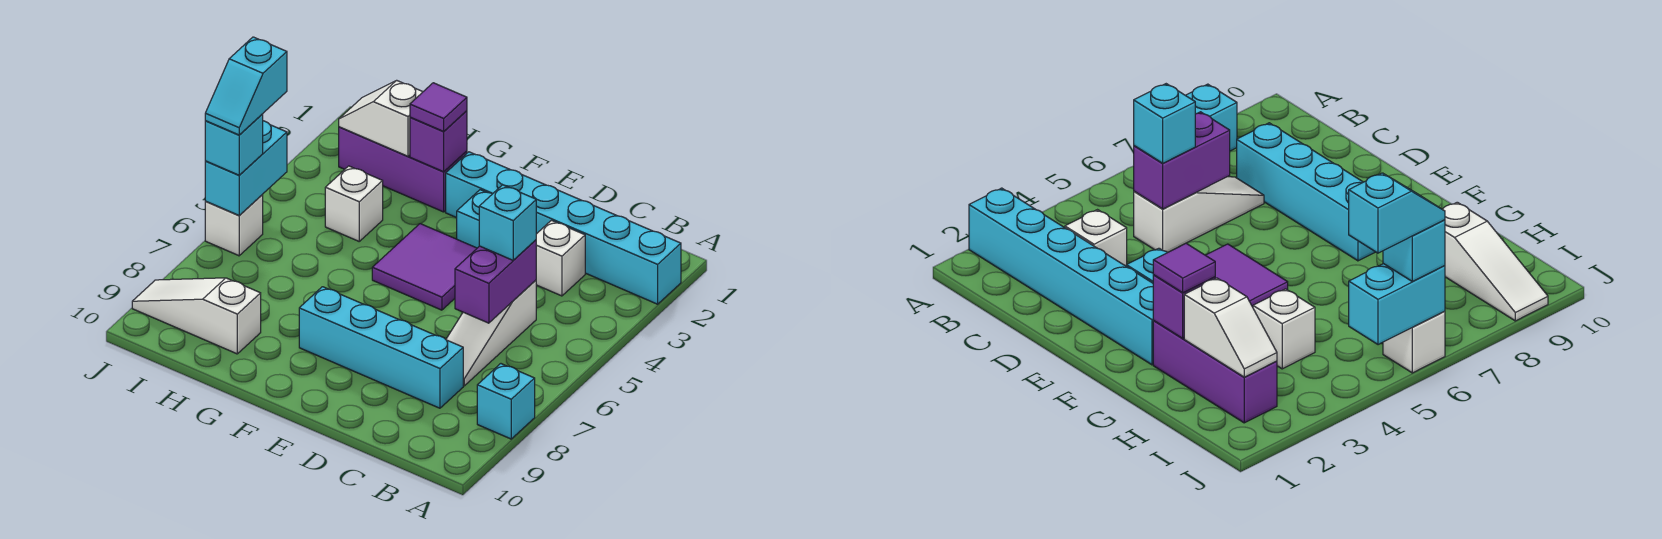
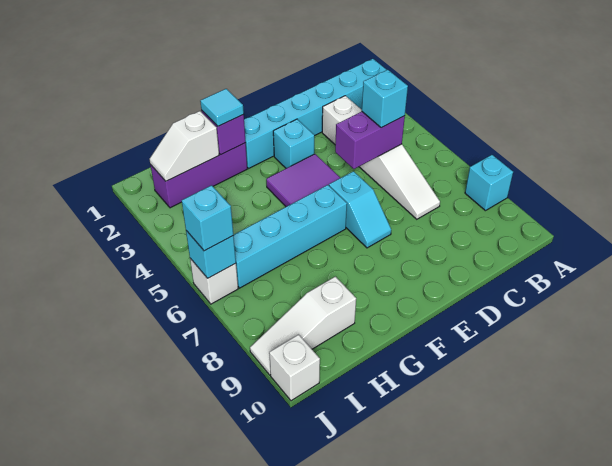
purple 1x2 brick [455,240,536,323] -> purple 1x2 brick turned to [335,111,405,169]
cyan 1x4 brick [299,287,463,408] -> cyan 1x4 brick moved to [233,185,347,288]
purple 1x1 tile [410,83,467,132] -> cyan 1x1 tile [200,89,244,126]
white 1x1 brick [325,166,383,241] -> white 1x1 brick moved to [269,335,320,401]
cyan 1x2 brick [205,121,287,216] -> cyan 1x1 brick [186,231,236,278]
cyan 1x2 slope [205,37,287,135] -> cyan 1x2 slope moved to [329,171,391,248]

